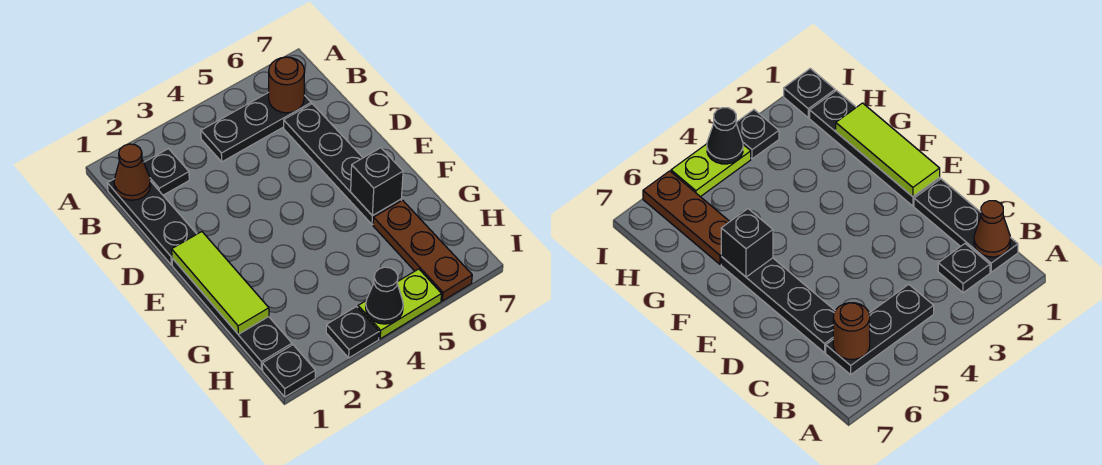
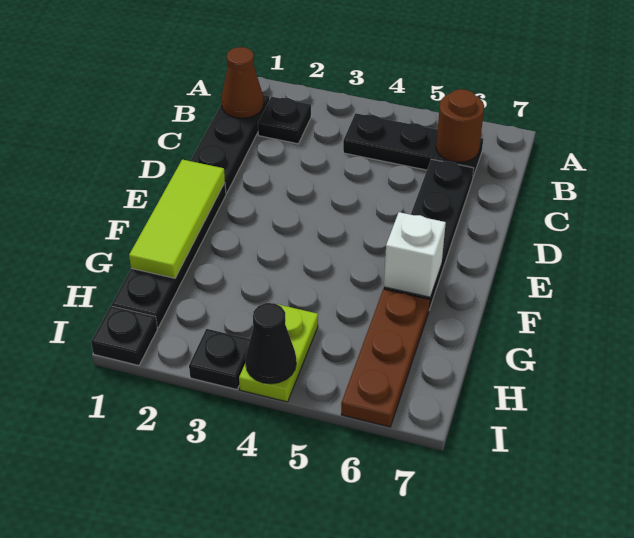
black 1x1 brick [351,148,403,216] -> white 1x1 brick [384,212,446,297]
lime 1x2 plate [358,269,442,339] -> lime 1x2 plate turned to [239,304,318,402]

